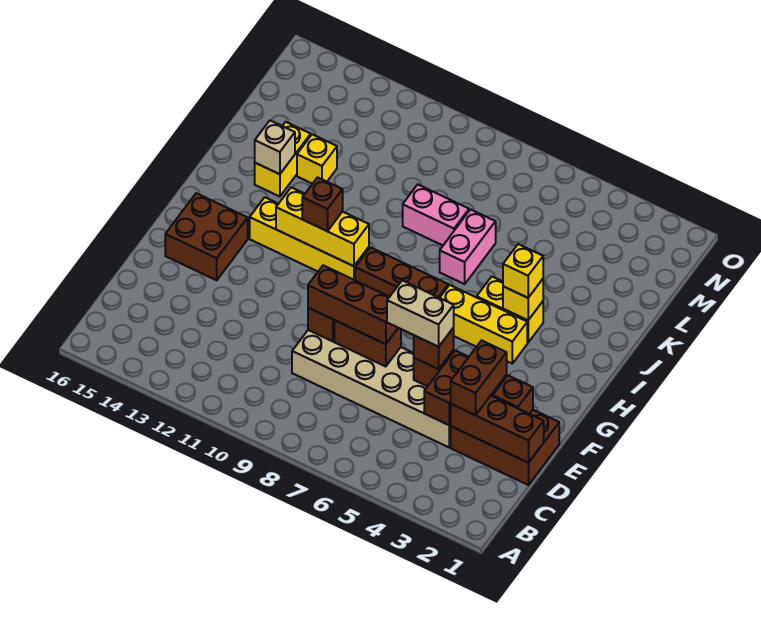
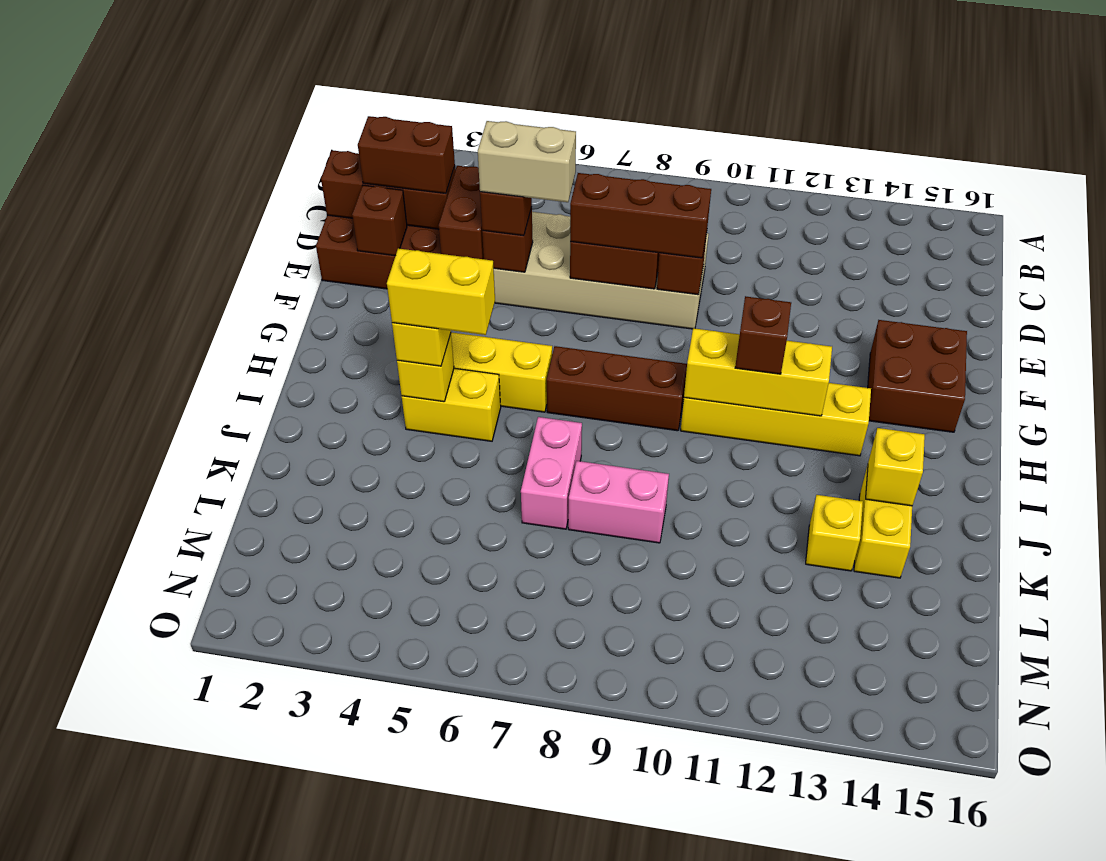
brown 1x2 brick [451,341,507,415] -> brown 1x2 brick turned to [358,116,455,193]
none -> yellow 1x2 brick [387,248,495,335]
tan 1x1 brick [255,121,295,174] -> yellow 1x1 brick [866,428,925,506]

